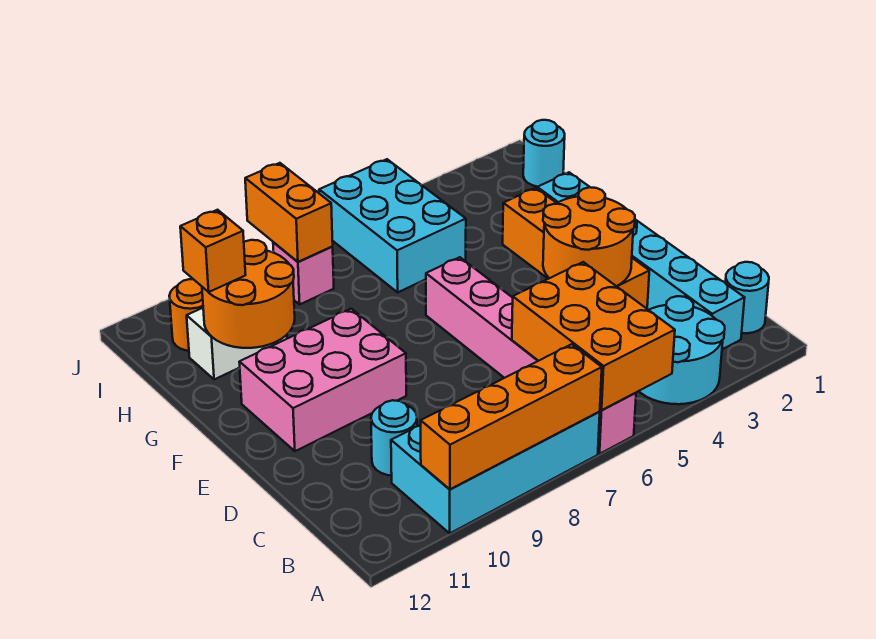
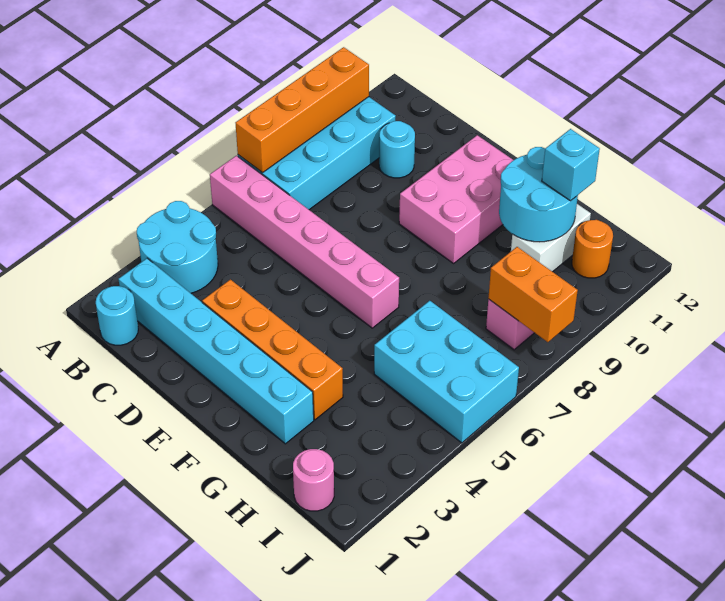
orange 2x3 brick [512,262,675,410] -> none
orange 2x2 round brick [543,187,635,286] -> none
orange 2x2 round brick [202,240,295,348] -> cyan 2x2 round brick [499,147,578,242]
orange 1x1 brick [180,210,246,292] -> cyan 1x1 brick [542,129,600,201]
cyan 1x1 round brick [523,120,565,187] -> pink 1x1 round brick [293,449,334,511]

